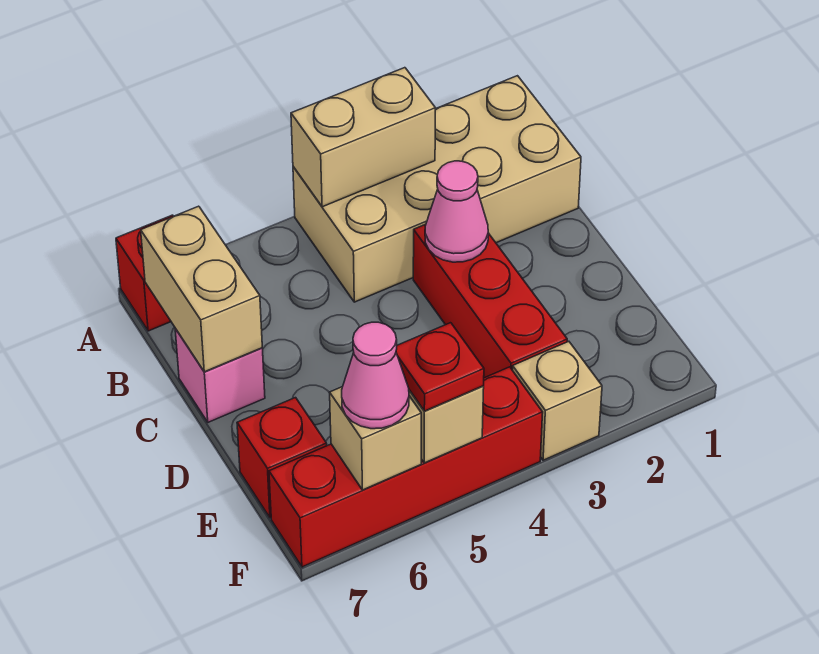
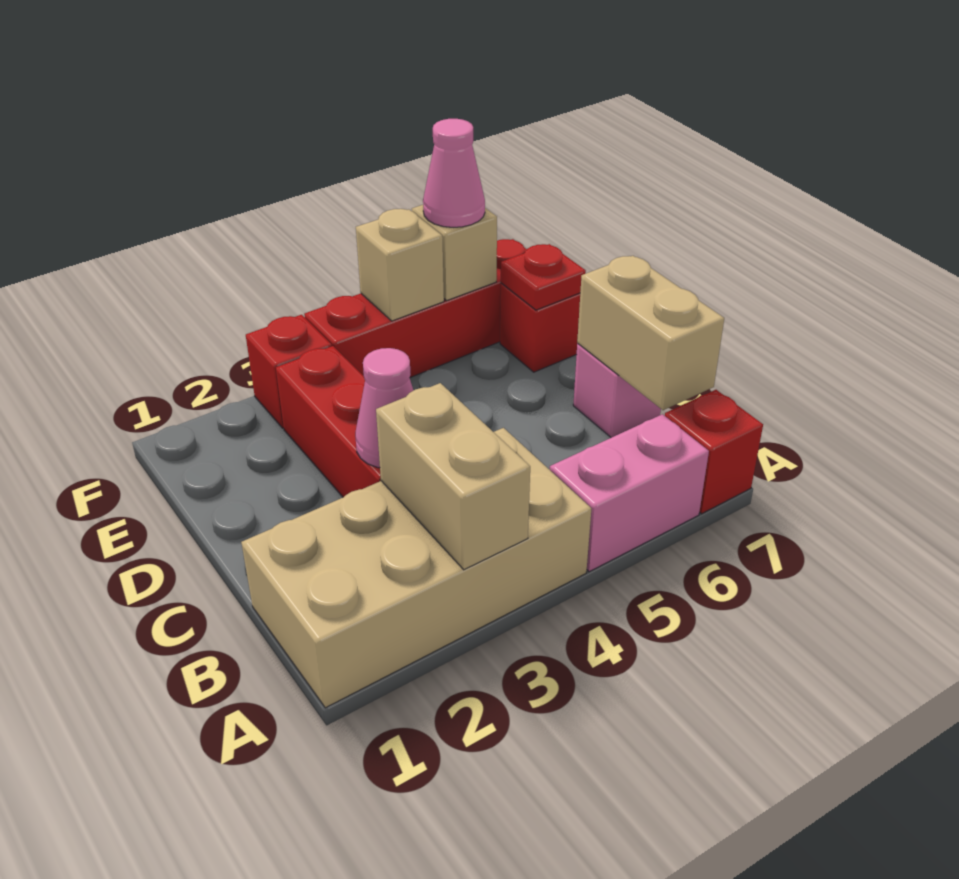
tan 1x2 brick [291,68,436,207] -> tan 1x2 brick turned to [376,383,530,570]
none -> pink 1x2 brick [550,414,709,572]
tan 1x1 brick [512,341,602,460] -> red 1x1 brick [246,315,332,428]
red 1x1 plate [396,323,484,411] -> red 1x1 plate moved to [501,244,586,310]

